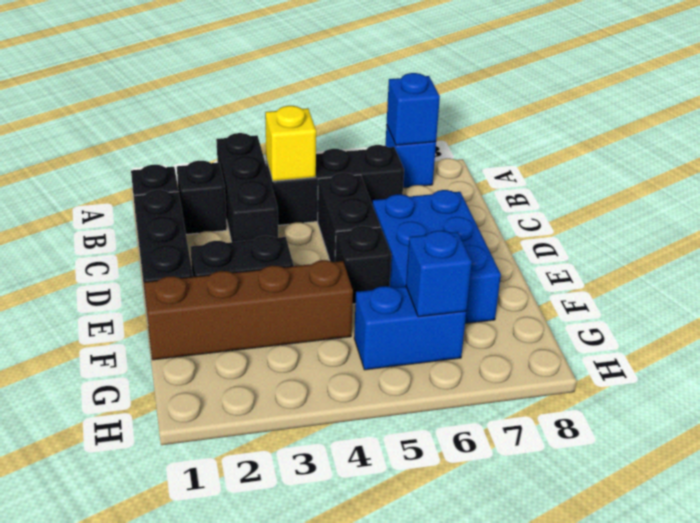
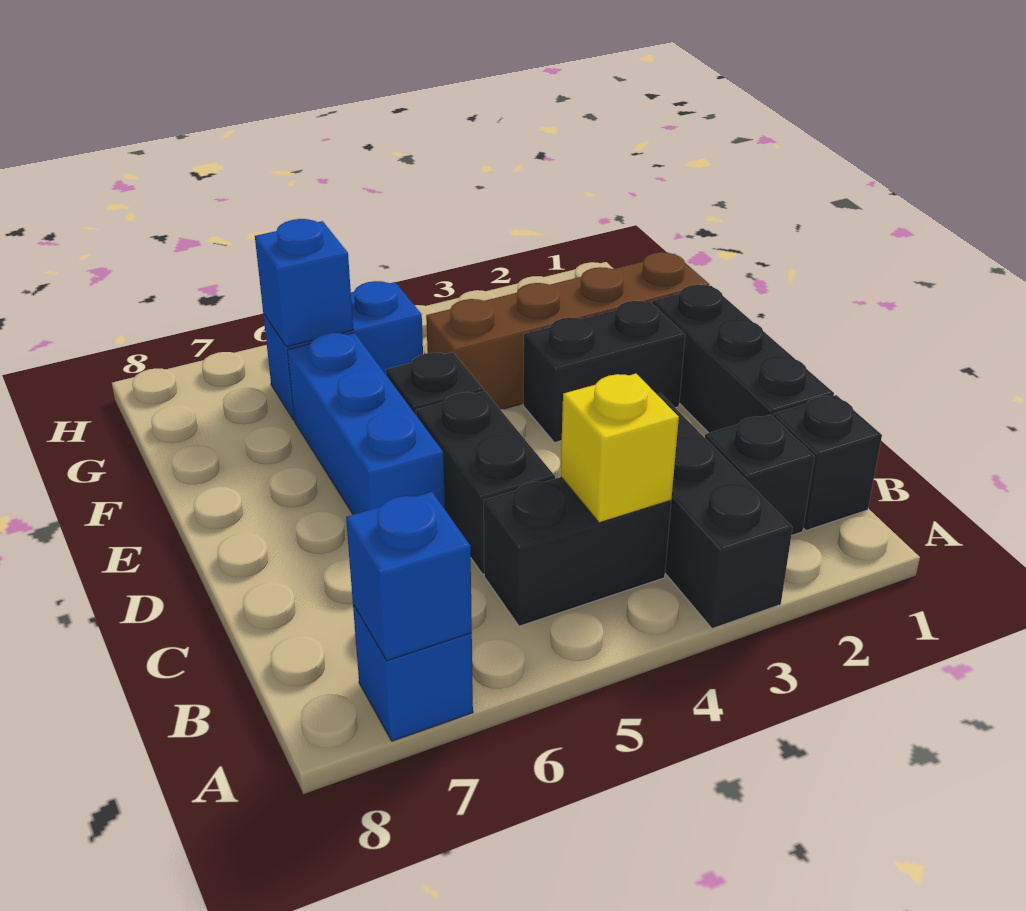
black 1x3 brick [266,145,404,225] -> black 1x2 brick [484,477,671,626]
blue 2x3 brick [372,190,501,323] -> blue 1x3 brick [287,333,445,515]

